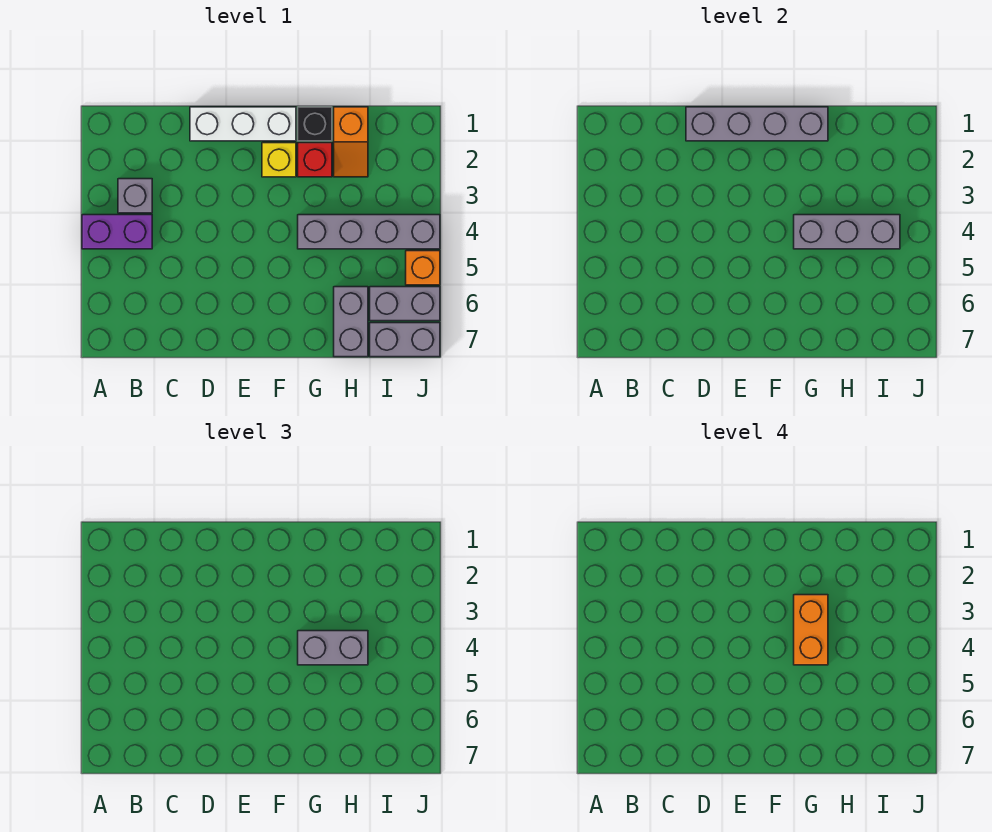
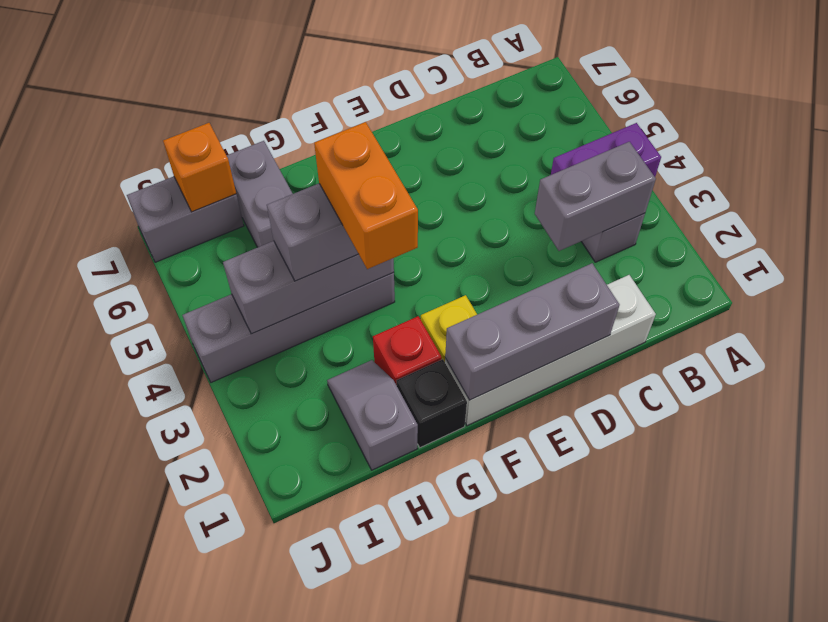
white 1x3 brick [190,107,296,141] -> white 1x4 brick [445,275,656,426]
grey 1x4 brick [686,107,828,141] -> grey 1x3 brick [445,263,620,400]
orange 1x2 slope [334,107,368,177] -> grey 1x2 slope [327,360,418,470]
grey 1x2 brick [370,287,440,321] -> grey 1x2 brick moved to [535,142,656,251]
orange 1x1 brick [406,251,440,285] -> orange 1x1 brick moved to [163,123,236,212]

